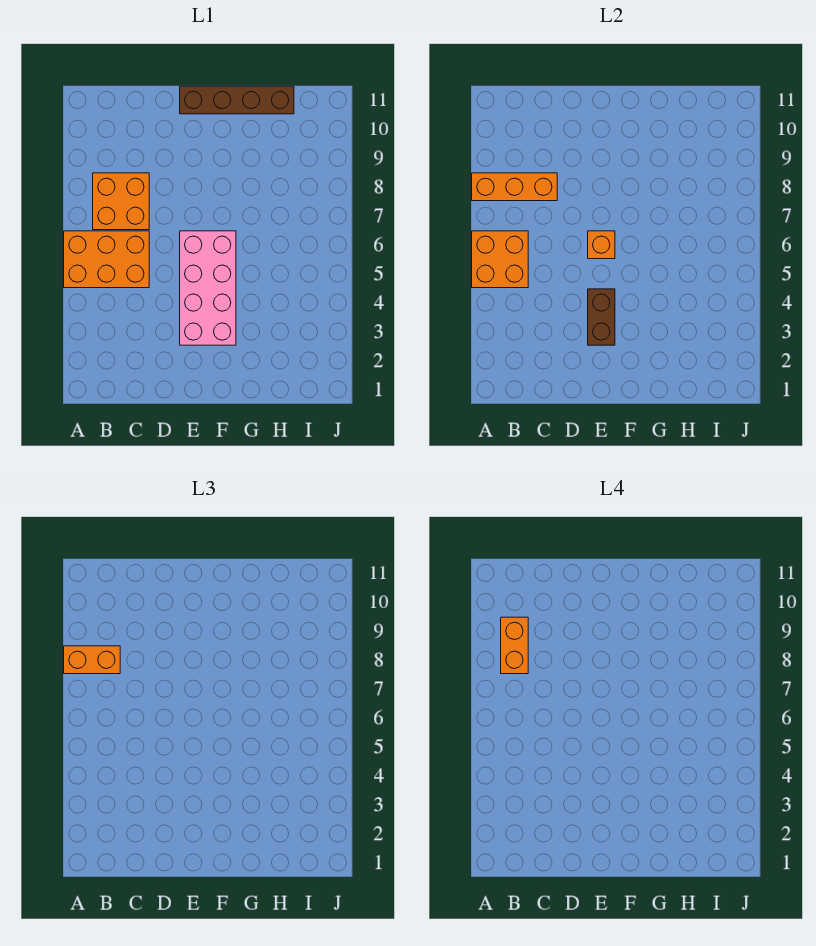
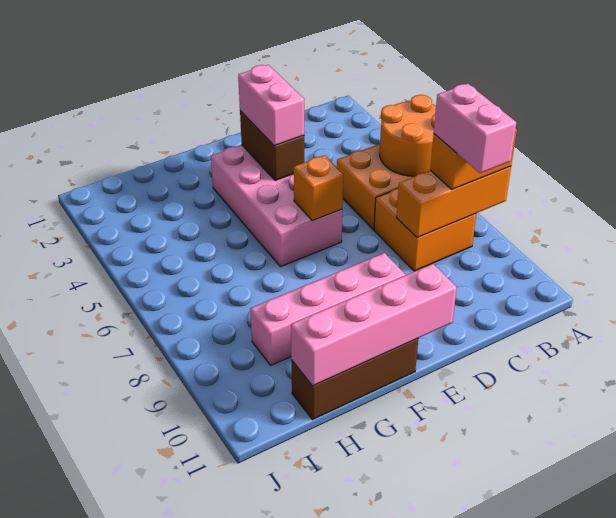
orange 2x2 brick [472,231,528,288] -> orange 2x2 round brick [380,95,436,176]
orange 1x2 brick [501,617,528,674] -> pink 1x2 brick [434,84,516,173]
none -> pink 1x2 brick [238,65,304,146]
none -> pink 1x4 brick [250,253,405,365]
brown 1x4 brick [180,86,294,114] -> brown 1x3 brick [291,339,418,420]
none -> pink 1x4 brick [291,264,457,386]

